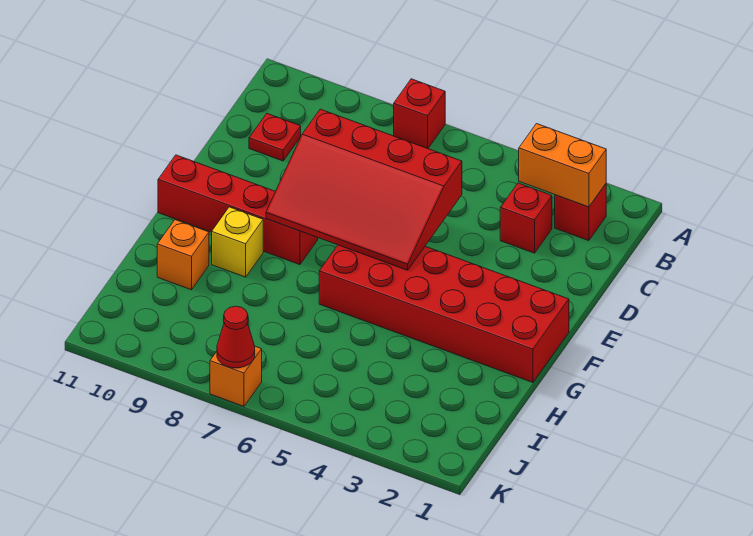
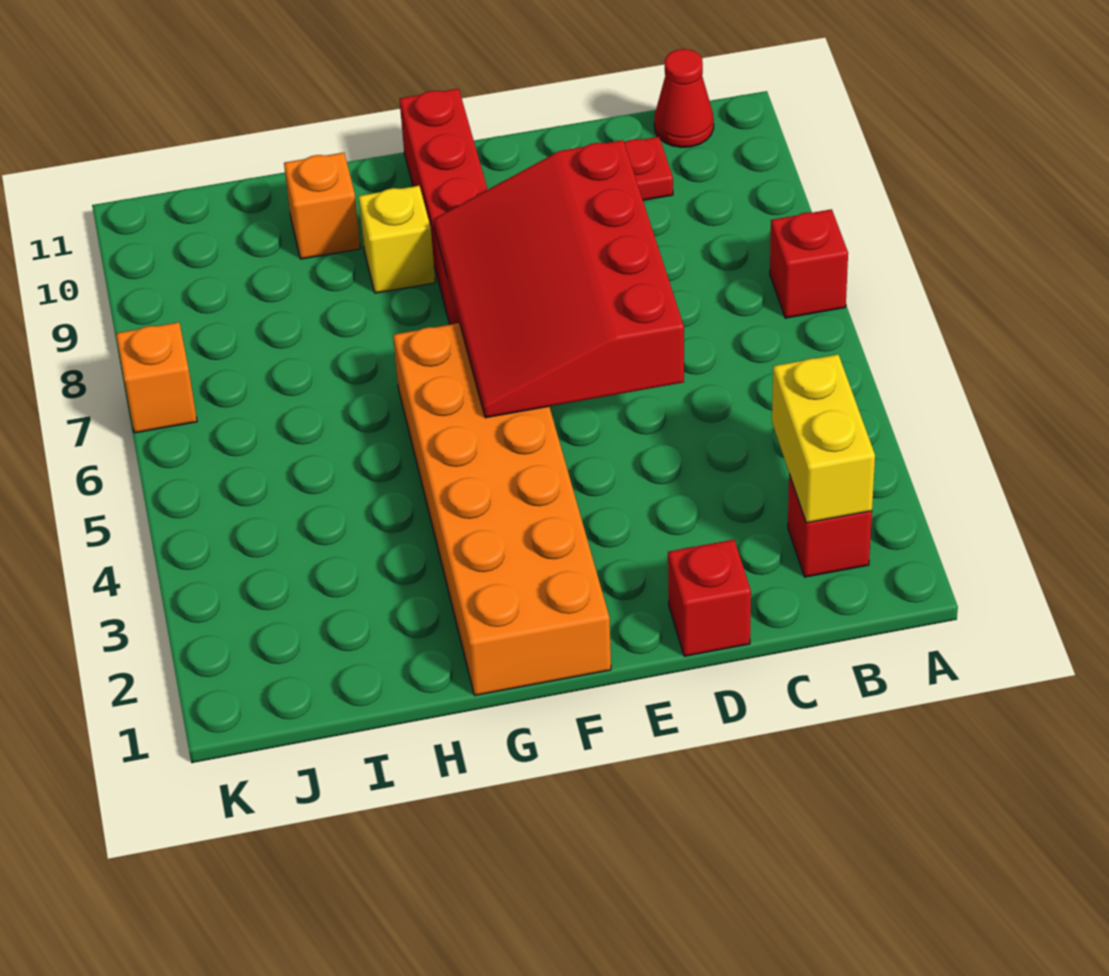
orange 1x2 brick [519,124,606,207] -> yellow 1x2 brick [772,355,875,523]
red 1x1 brick [500,183,552,253] -> red 1x1 brick moved to [668,540,751,656]
red 2x6 brick [319,245,569,382] -> orange 2x6 brick [393,323,611,695]
red 1x1 cone [217,306,255,368] -> red 1x1 cone moved to [654,49,714,147]

